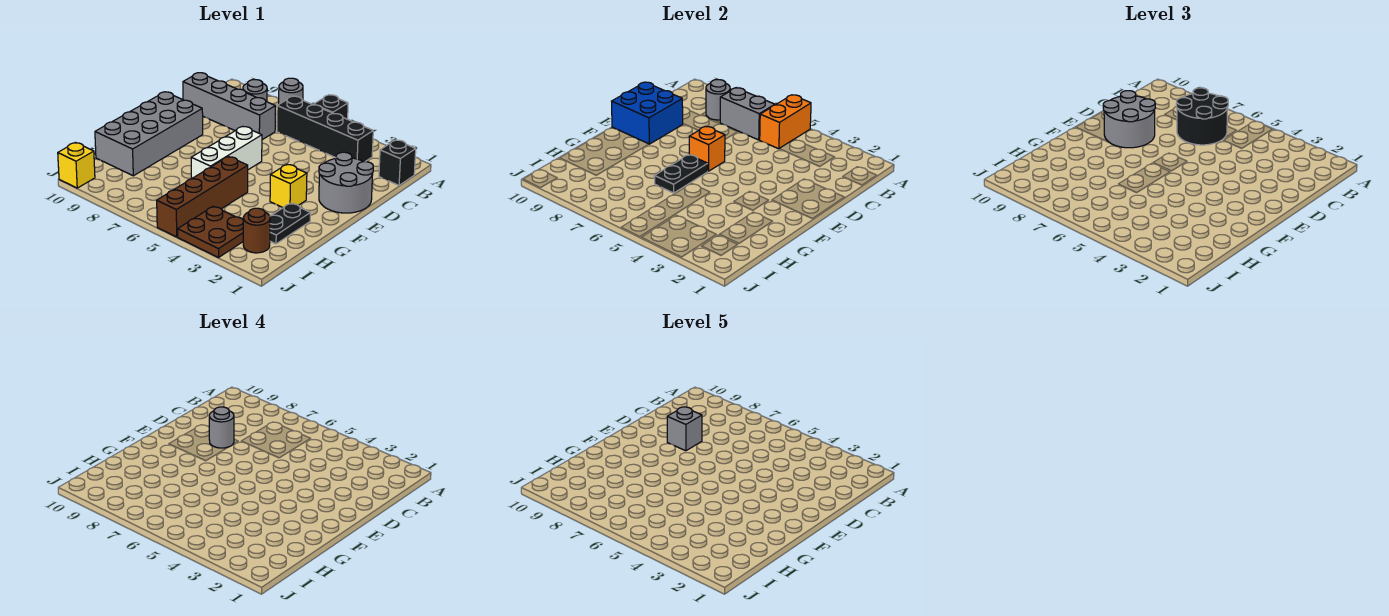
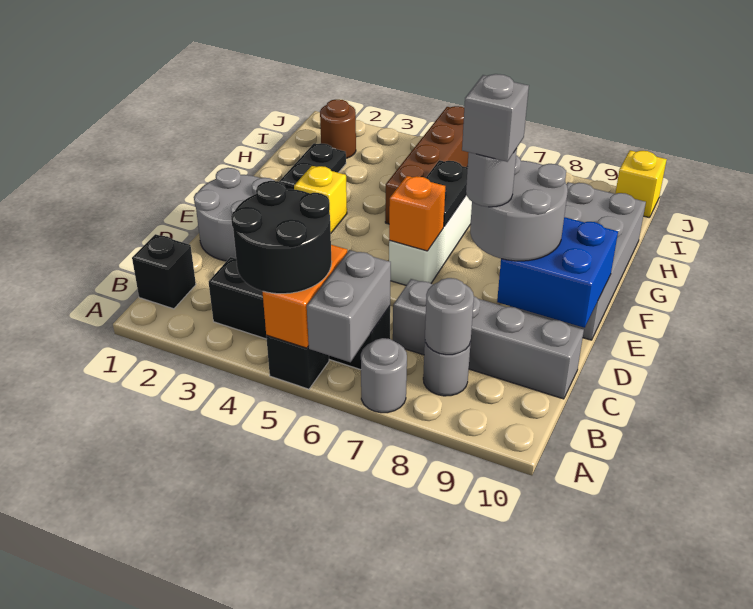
grey 1x2 brick [720,88,775,140] -> grey 1x2 brick turned to [307,250,391,362]
black 2x2 round brick [1176,88,1228,145] -> black 2x2 round brick moved to [231,181,332,294]
brown 2x2 plate [178,206,243,258] -> none

